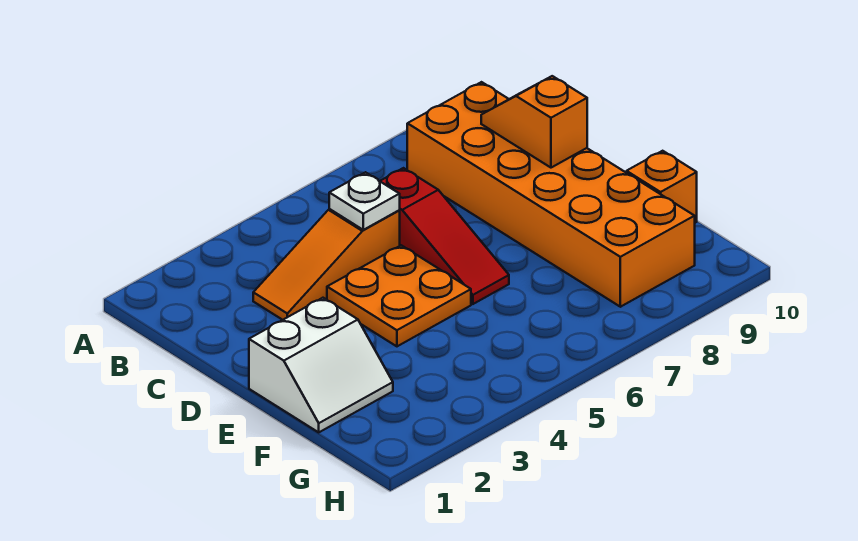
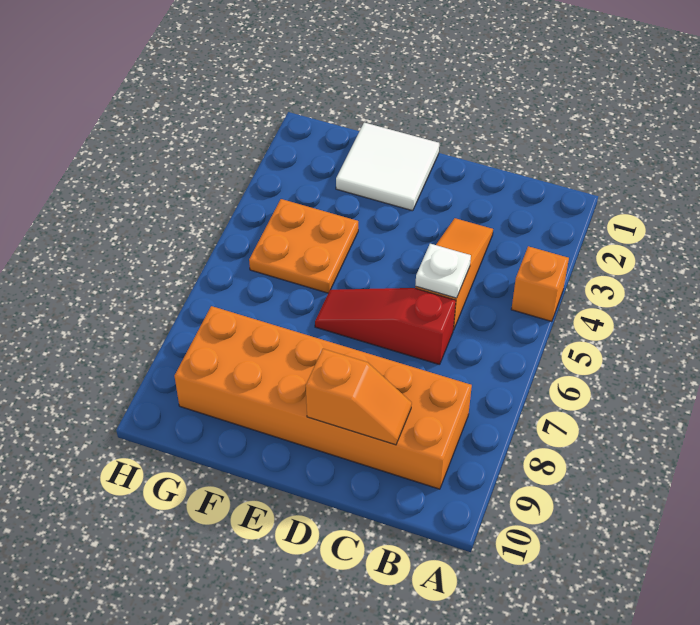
orange 2x2 plate [327,245,471,346] -> orange 2x2 plate moved to [249,199,358,293]
white 2x2 slope [249,298,393,432] -> white 2x2 tile [336,123,439,211]
orange 1x1 brick [627,151,697,223] -> orange 1x1 brick moved to [511,246,569,321]

